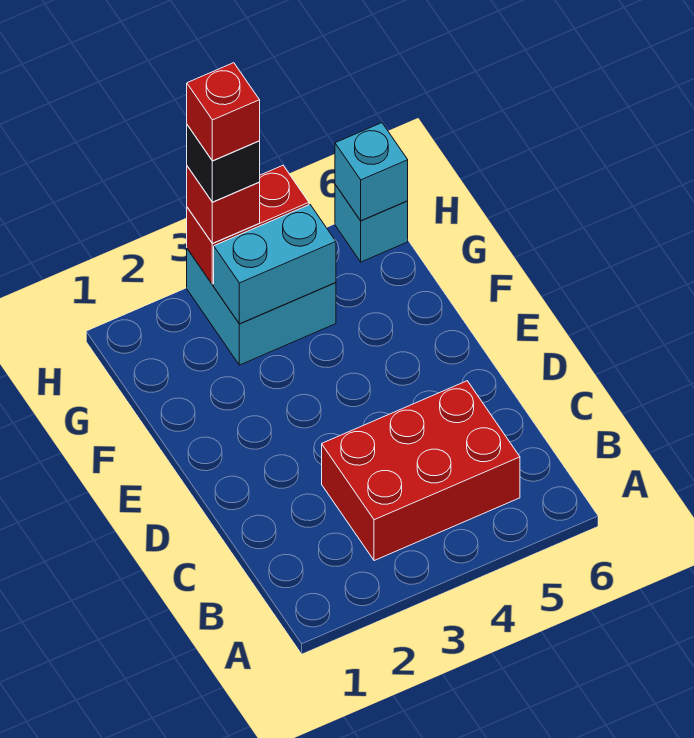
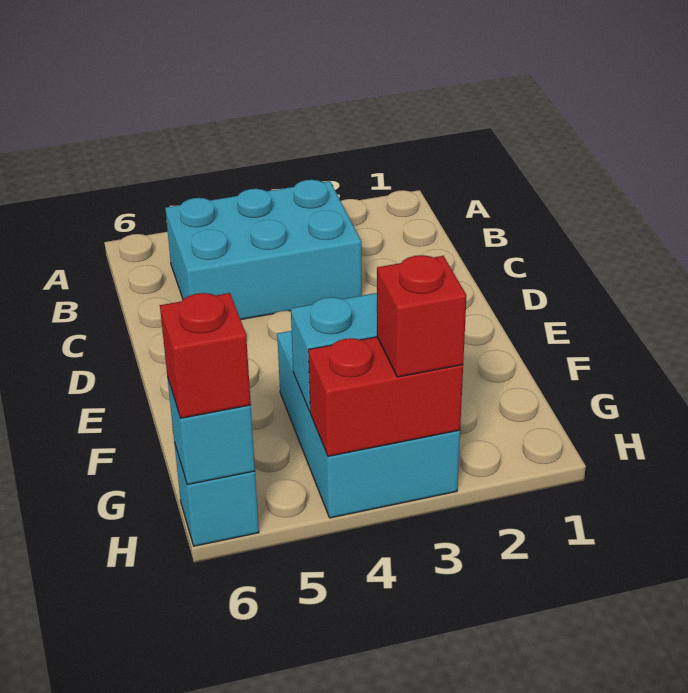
red 2x3 brick [322,381,520,561] -> cyan 2x3 brick [165,180,362,320]
cyan 2x2 brick [187,249,336,365] -> cyan 2x3 brick [277,331,460,518]
black 1x1 brick [187,125,260,202] -> none
red 1x1 brick [187,63,260,161] -> red 1x1 brick moved to [160,293,251,418]

